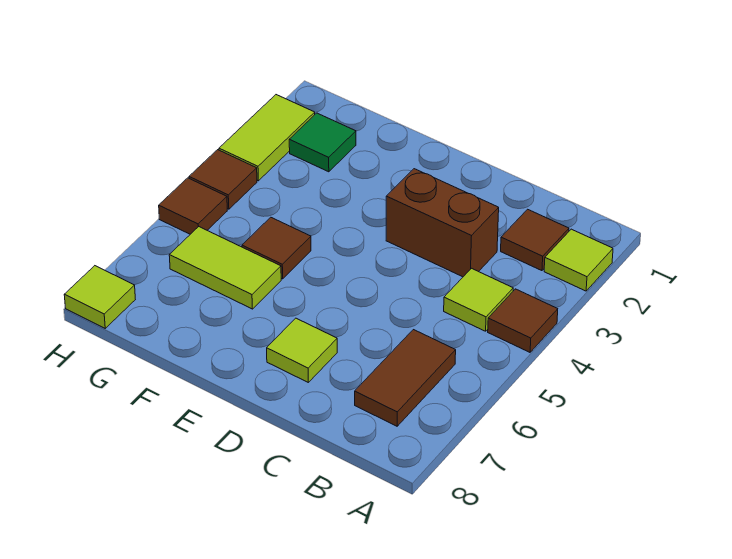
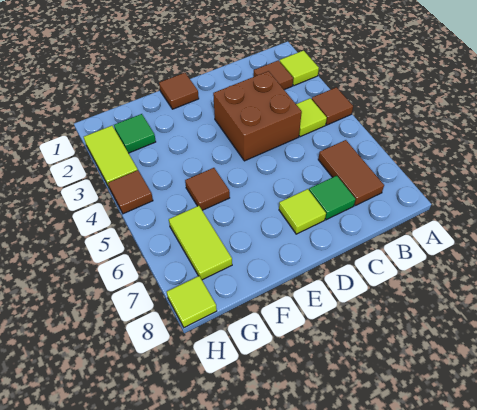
brown 1x2 brick [386,169,499,277] -> brown 2x2 brick [213,71,302,161]
none -> green 1x1 tile [309,176,356,220]
lime 1x2 tile [169,227,281,309] -> lime 1x2 tile turned to [169,206,232,280]
brown 1x1 tile [159,178,227,234] -> brown 1x1 tile moved to [159,73,199,109]

